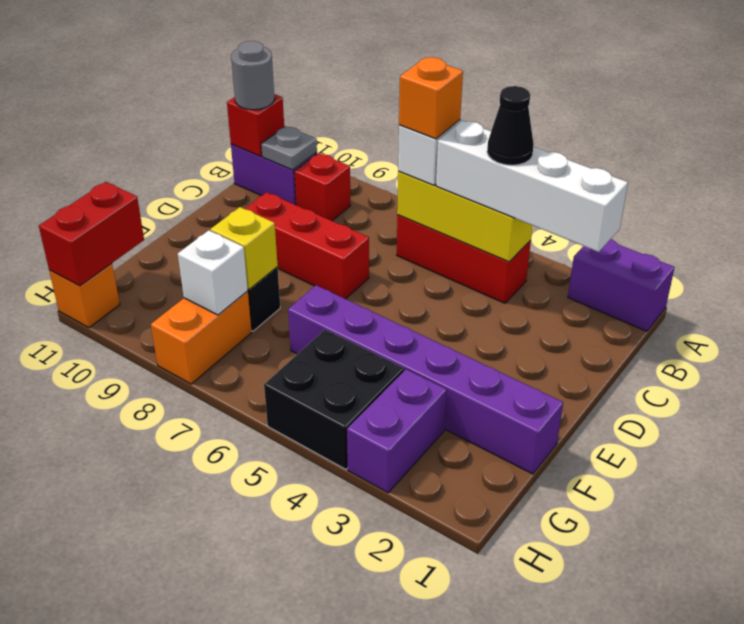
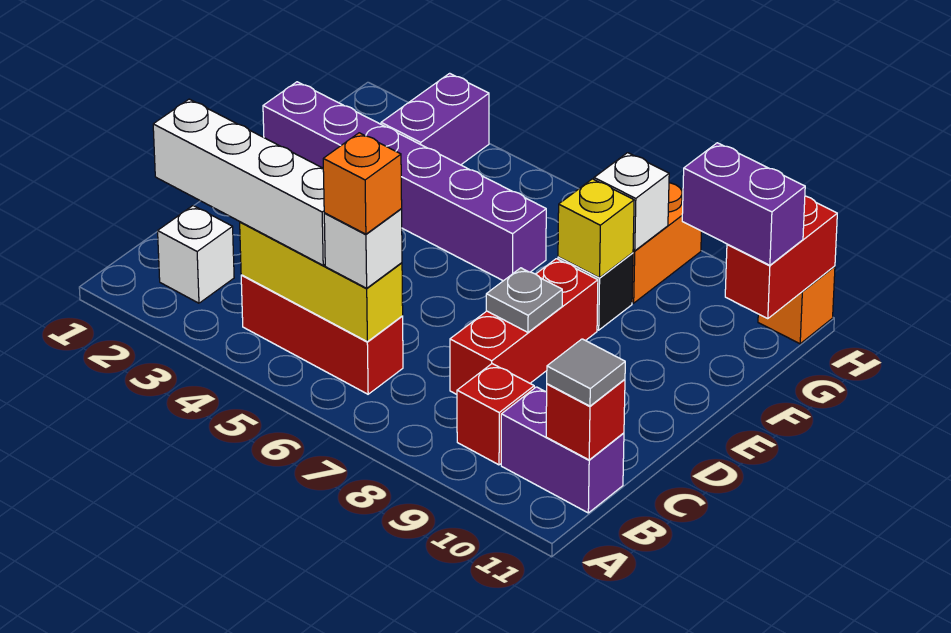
purple 1x2 brick [568,239,675,331] -> purple 1x2 brick moved to [682,143,805,265]
none -> white 1x1 brick [158,206,234,303]
black 1x1 cone [487,86,534,165] -> none
grey 1x1 plate [261,126,317,170] -> grey 1x1 plate moved to [486,268,562,332]
grey 1x1 round brick [231,41,275,110] -> grey 1x1 tile [547,339,625,406]
red 1x3 brick [245,192,369,299] -> red 1x3 brick turned to [450,259,598,394]
black 2x2 brick [264,329,404,469] -> none

